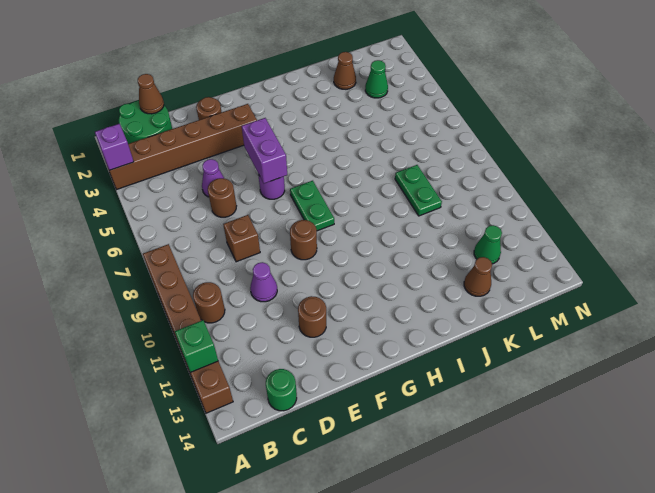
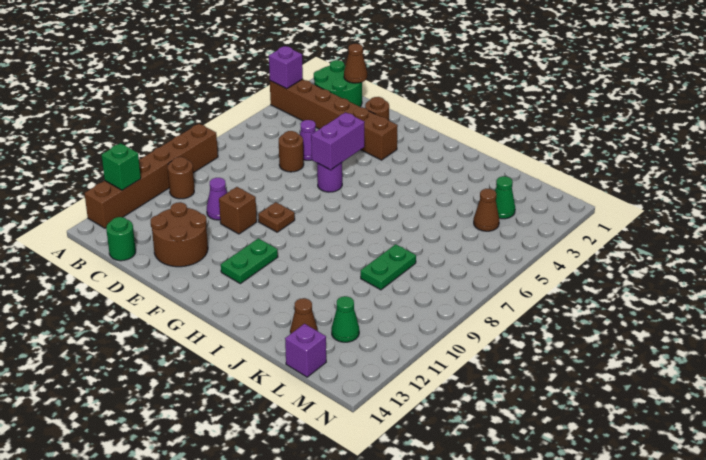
brown 1x1 brick [223,215,260,262] -> brown 1x1 brick moved to [219,187,257,234]
brown 1x1 round brick [298,296,326,337] -> brown 2x2 round brick [151,202,208,267]
brown 1x1 round brick [290,220,317,260] -> brown 1x1 plate [258,202,295,232]
green 1x2 plate [290,181,334,231] -> green 1x2 plate moved to [221,238,278,284]
brown 1x1 cone [334,52,356,89] -> brown 1x1 cone moved to [474,189,499,231]
none -> purple 1x1 brick [285,324,326,377]

